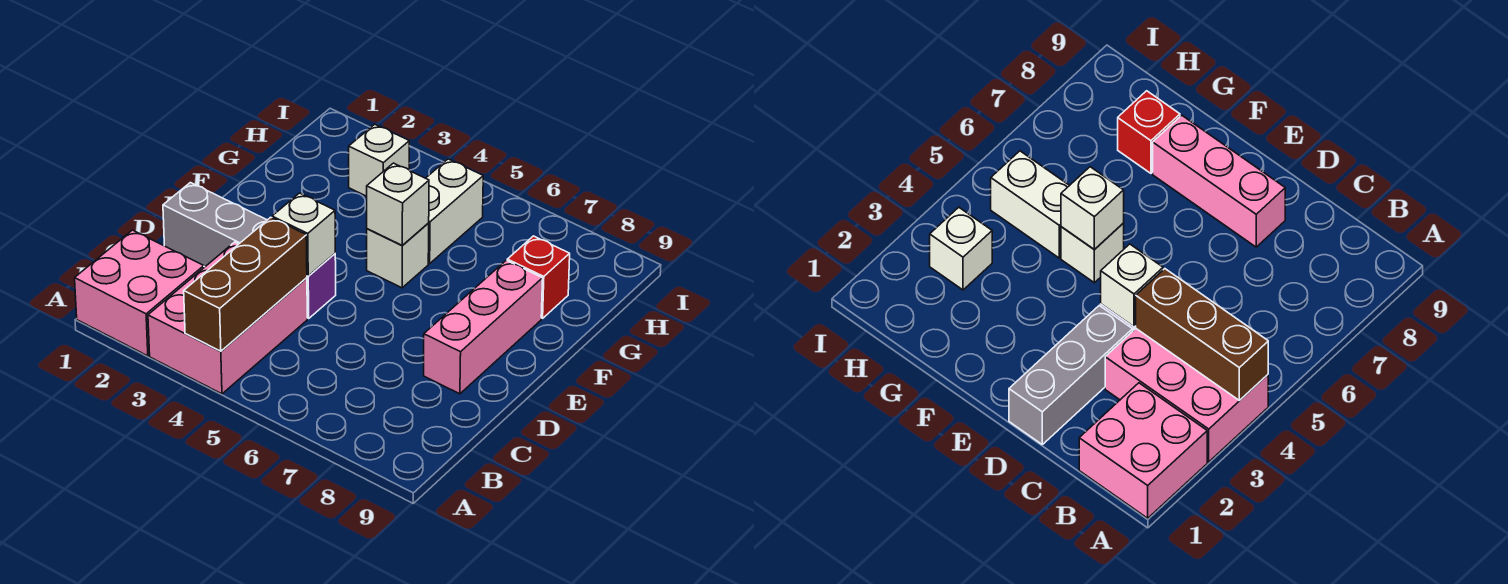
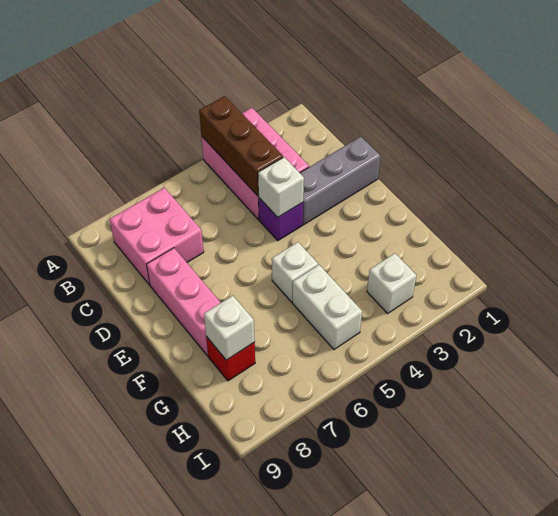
pink 2x2 brick [75,230,204,356] -> pink 2x2 brick moved to [109,188,204,285]
white 1x1 brick [367,163,429,246] -> white 1x1 brick moved to [204,296,255,360]

